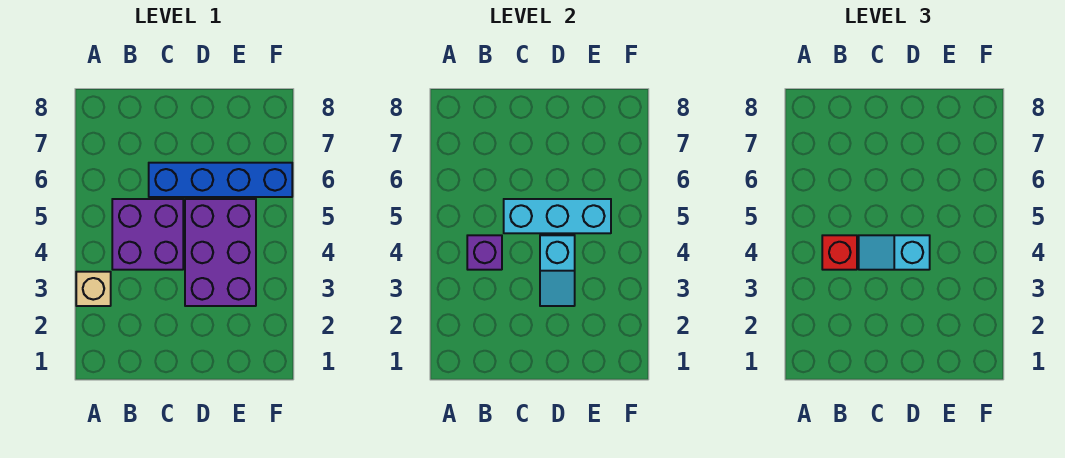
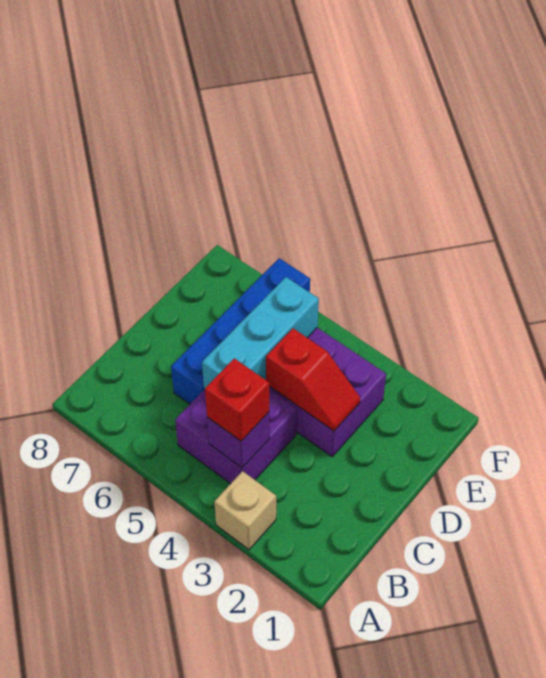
cyan 1x2 slope [859,235,930,270] -> none
cyan 1x2 slope [540,235,575,306] -> red 1x2 slope [266,328,360,431]

